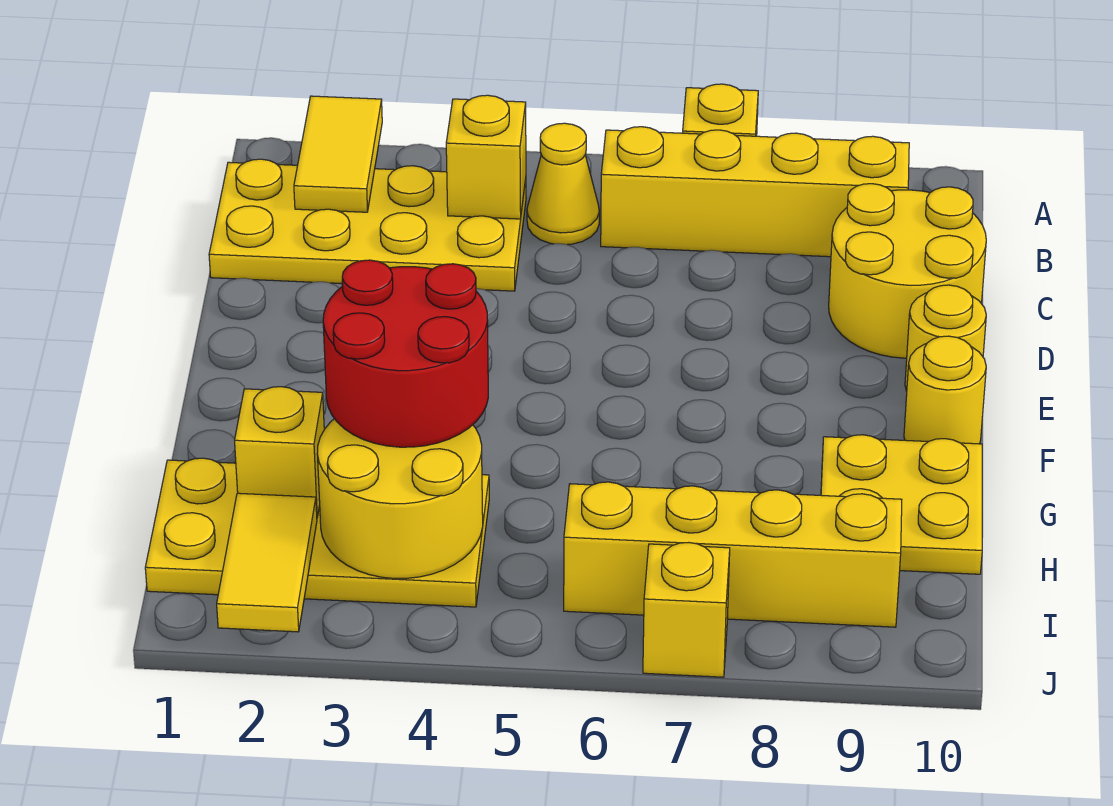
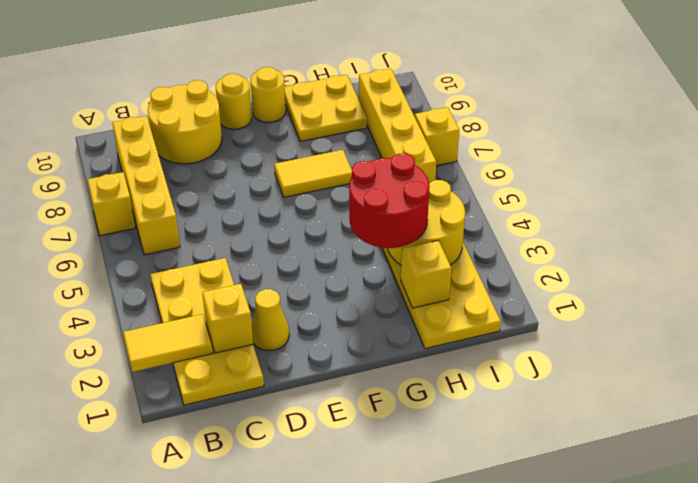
yellow 1x1 brick [446,95,526,219] -> yellow 1x1 brick moved to [202,284,253,353]
yellow 1x1 cone [527,123,599,245] -> yellow 1x1 cone moved to [252,289,289,351]
yellow 1x2 tile [217,493,317,632] -> yellow 1x2 tile moved to [274,150,352,197]

